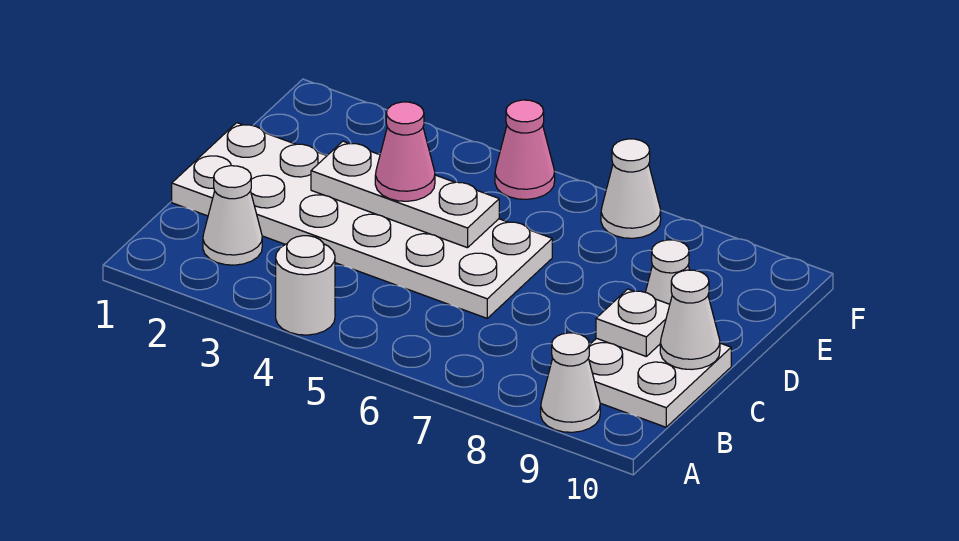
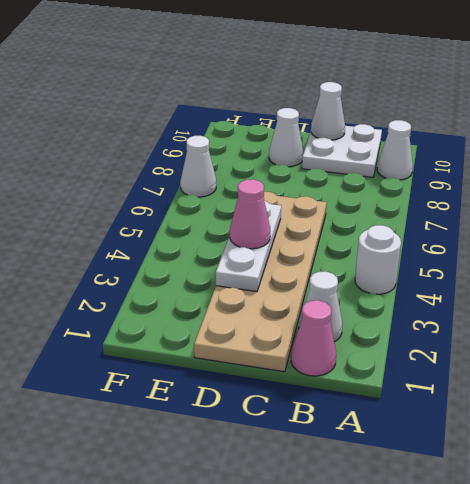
white 2x6 plate [172,123,552,318] -> tan 2x6 plate [194,192,327,372]
white 1x1 plate [596,289,670,356] -> none
pink 1x1 cone [495,100,555,199] -> pink 1x1 cone moved to [291,300,336,376]

